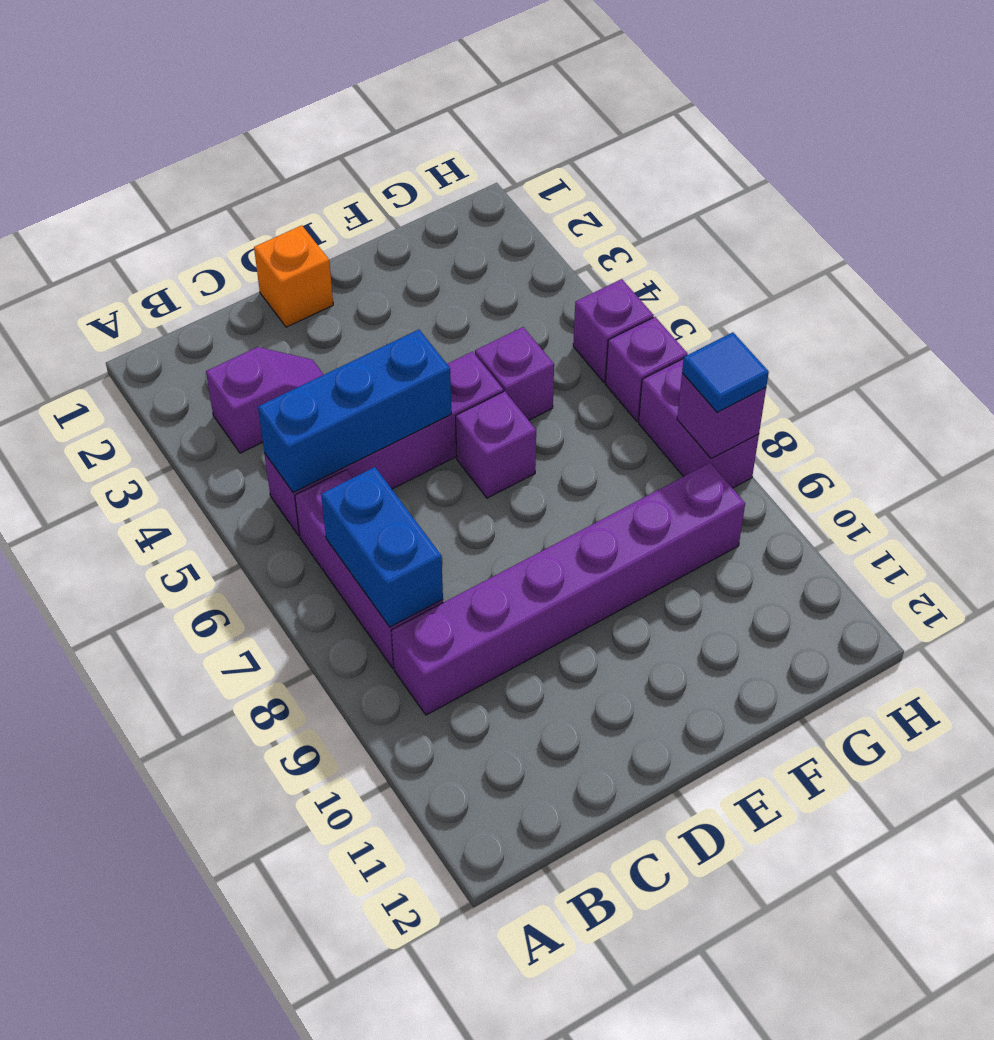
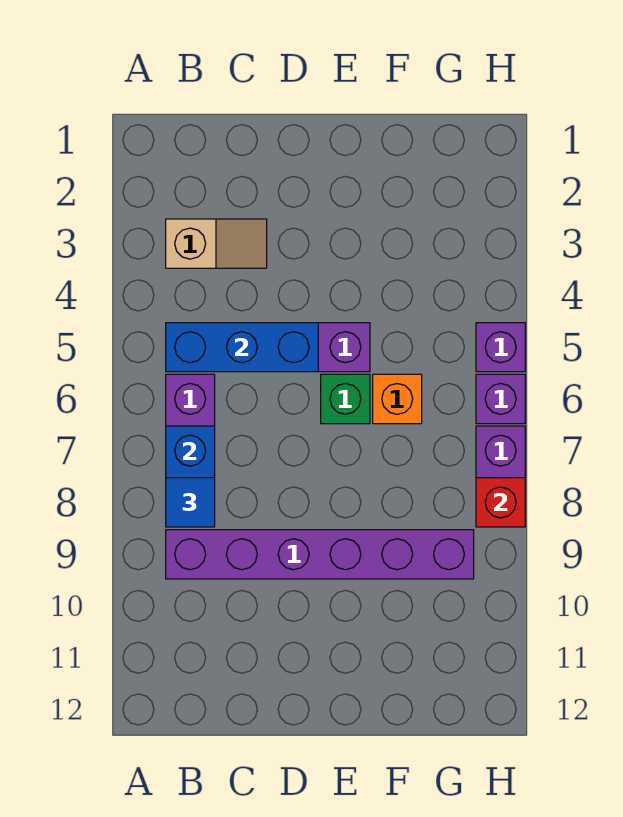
purple 1x2 slope [206,347,324,453] -> tan 1x2 slope [166,219,267,268]
orange 1x1 brick [254,225,333,327] -> orange 1x1 brick moved to [373,374,422,424]
purple 1x1 brick [456,391,536,498] -> green 1x1 brick [321,374,370,424]
purple 1x1 brick [475,327,554,420] -> none
purple 1x1 brick [677,373,766,458] -> red 1x1 brick [476,478,525,527]
blue 1x1 tile [682,332,769,412] -> blue 1x1 tile moved to [166,478,215,527]

